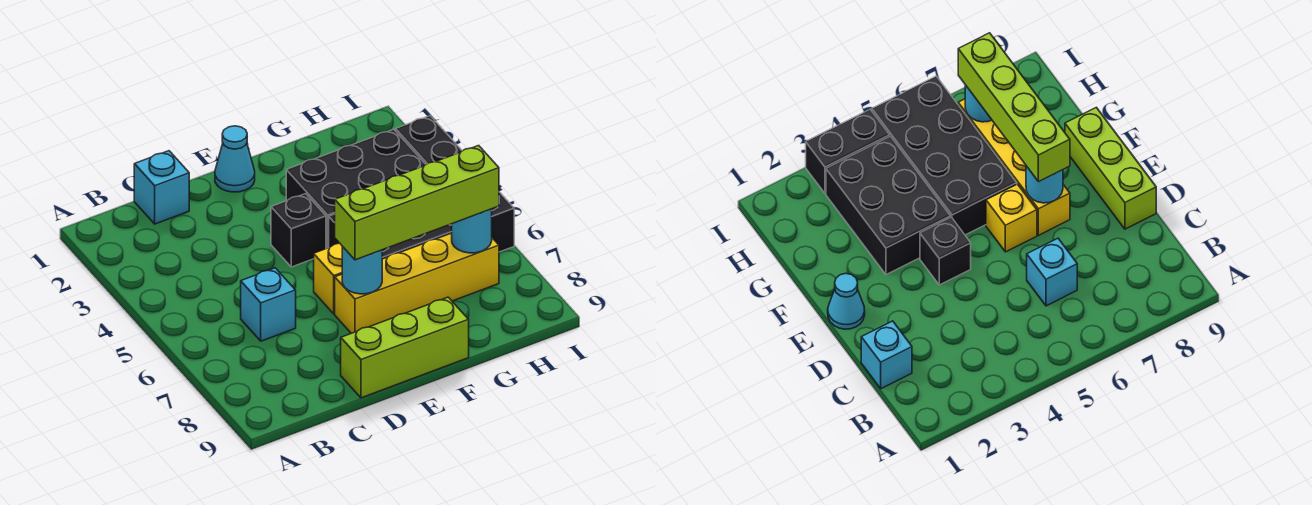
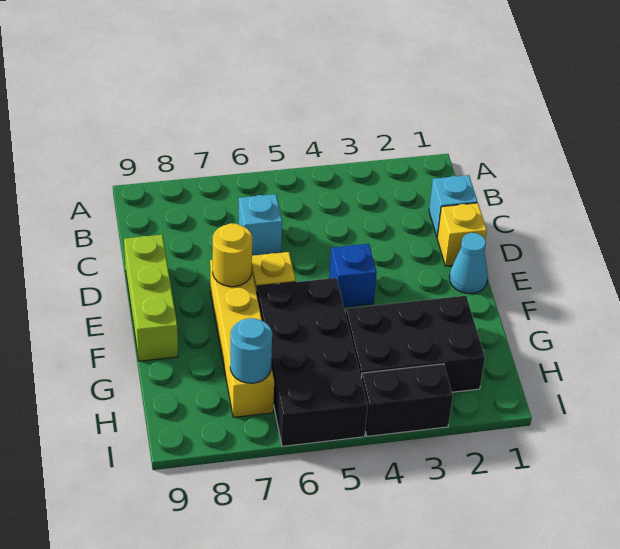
none -> yellow 1x1 brick [437,203,487,266]
black 1x1 brick [271,194,326,267] -> blue 1x1 brick [329,244,377,307]
cyan 1x1 round brick [342,246,382,294] -> yellow 1x1 round brick [213,223,252,287]
lime 1x4 brick [335,146,499,260] -> none
black 2x3 brick [286,129,426,249] -> black 2x3 brick turned to [346,296,485,392]

